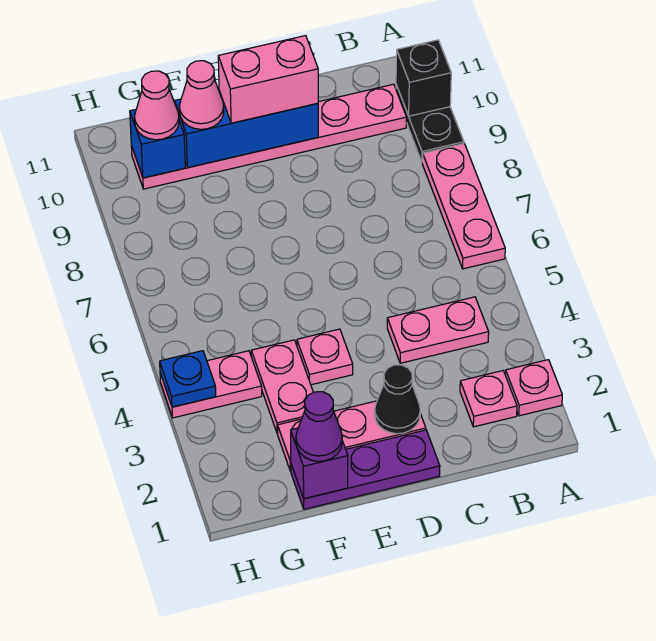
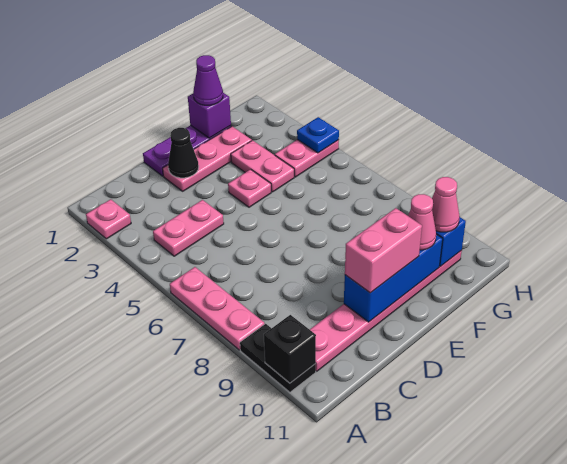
pink 1x1 plate [460,371,517,427] -> none

